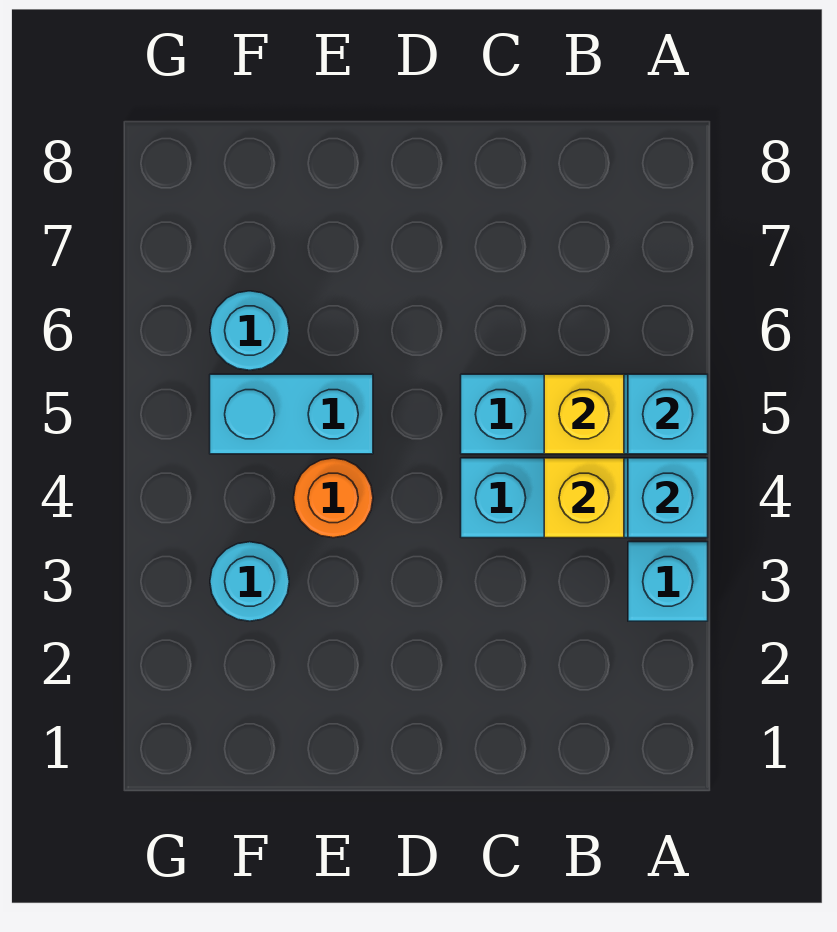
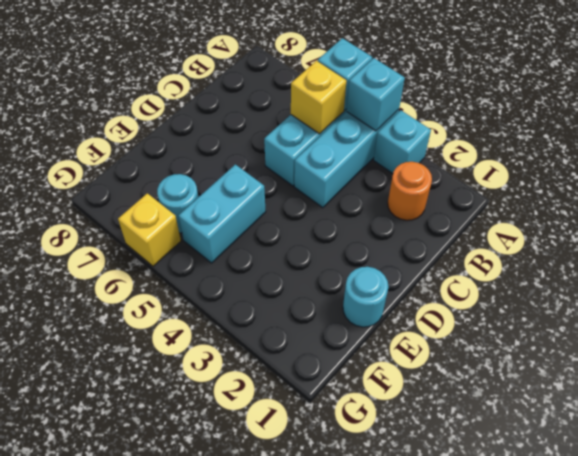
yellow 1x1 brick [544,458,624,538] -> yellow 1x1 brick moved to [118,193,181,266]
orange 1x1 round brick [294,458,373,538] -> orange 1x1 round brick moved to [388,162,432,220]
cyan 1x1 round brick [210,542,289,621] -> cyan 1x1 round brick moved to [343,267,388,327]

